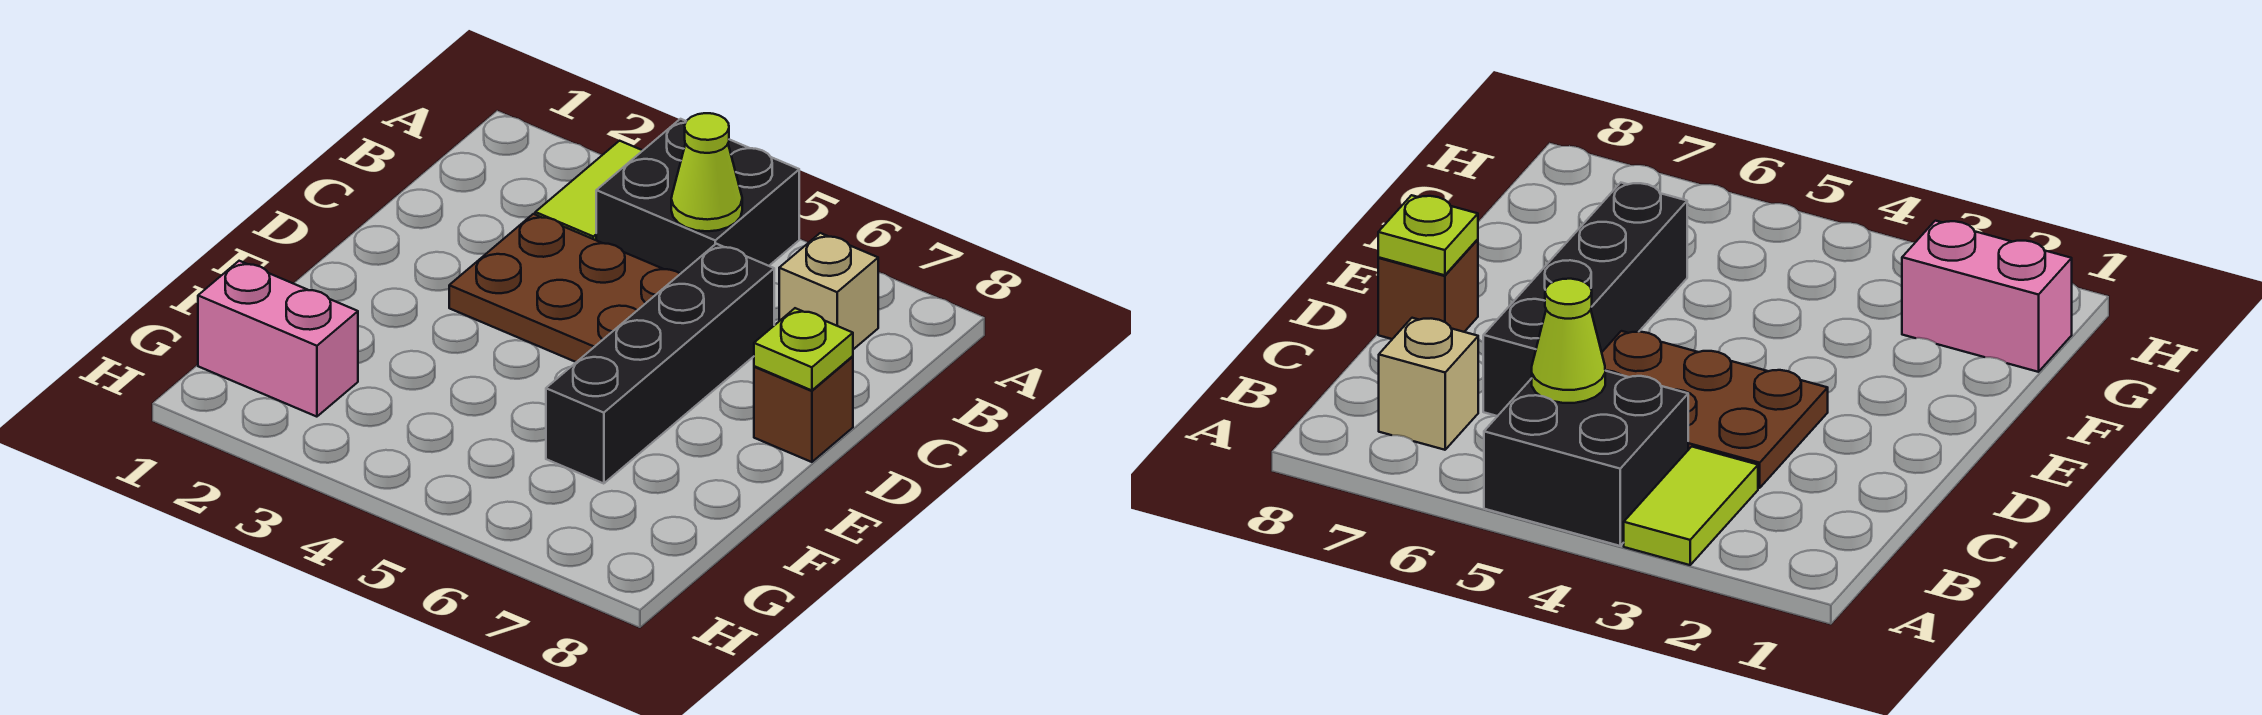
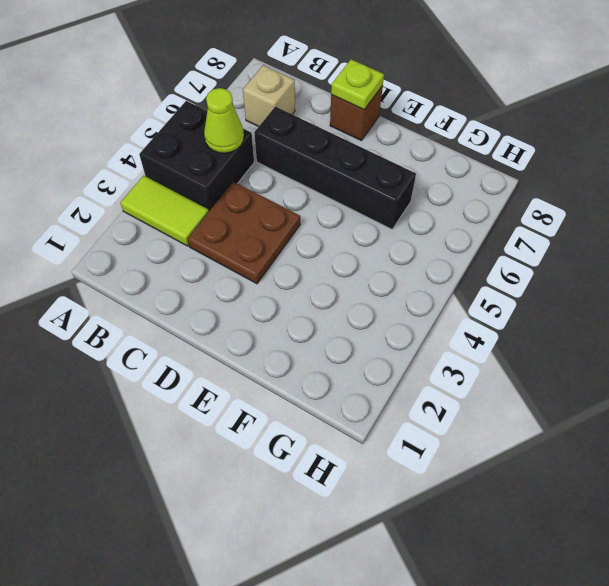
brown 2x3 plate [449,214,680,362] -> brown 2x2 plate [188,182,300,284]
pink 1x2 brick [198,261,358,417] -> none

